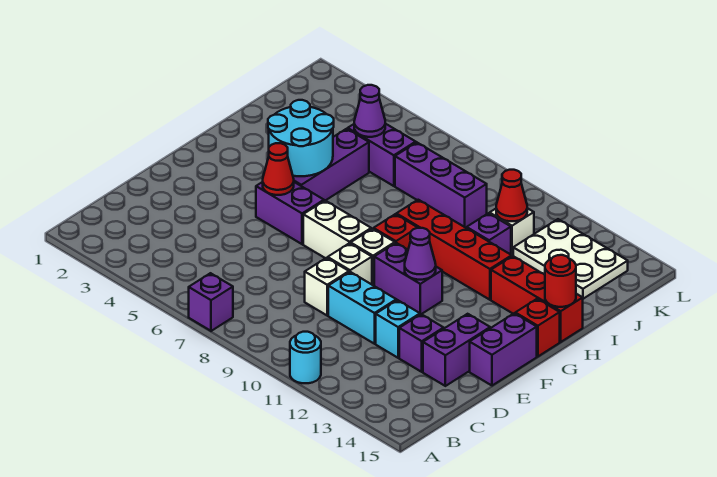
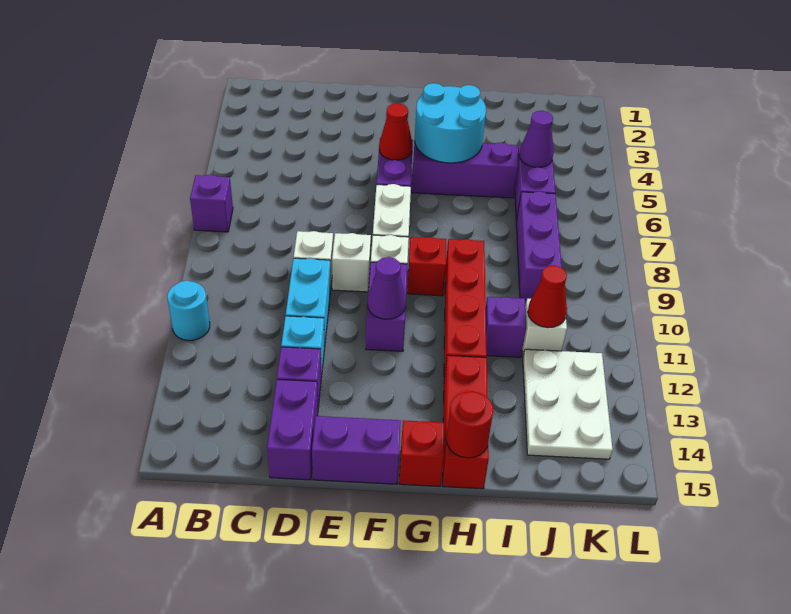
purple 1x2 brick [423,314,490,386] -> purple 1x2 brick turned to [267,380,318,480]

